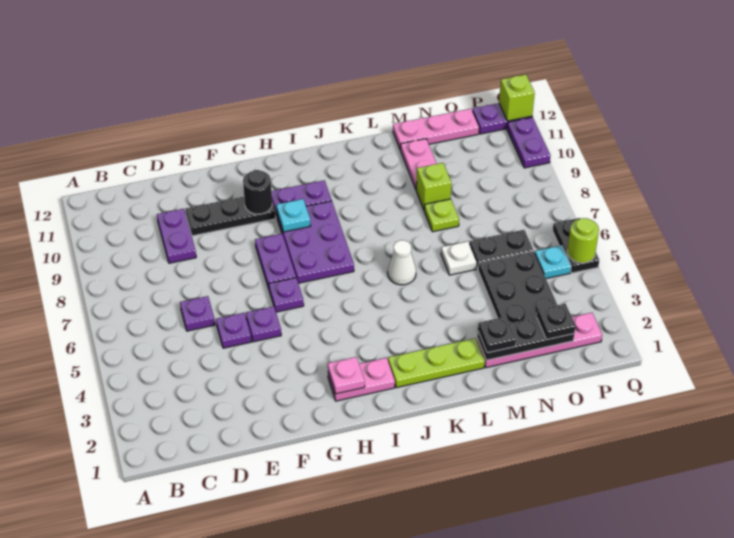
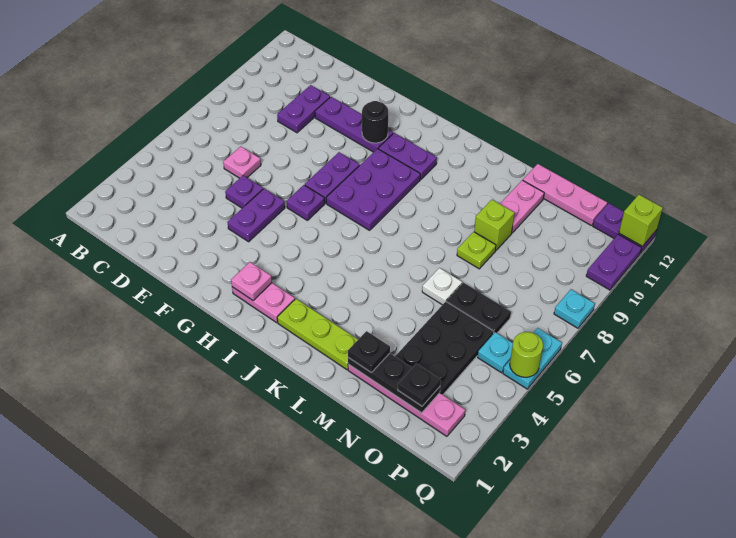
purple 1x1 plate [180,296,215,331] -> pink 1x1 plate [223,146,261,178]
black 1x3 plate [186,197,276,236] -> purple 1x3 plate [315,97,393,152]
purple 1x1 plate [246,307,281,342] -> purple 1x2 plate [227,189,285,242]
cyan 1x1 plate [277,199,310,232] -> cyan 1x1 plate moved to [554,290,595,328]
white 1x1 cone [388,240,416,285] -> none
black 1x2 plate [553,218,599,273] -> cyan 1x2 plate [503,328,562,389]

